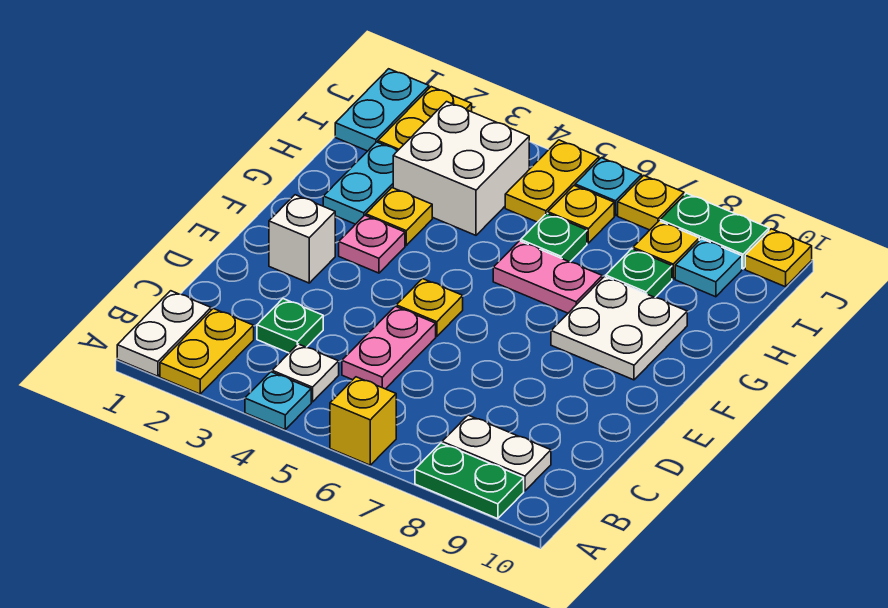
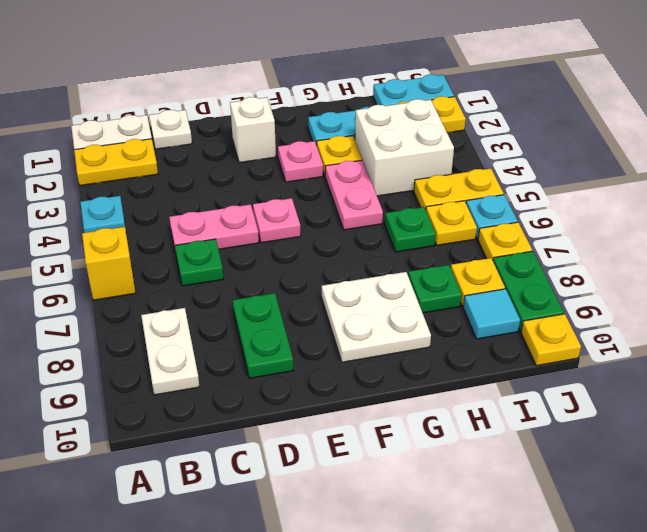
green 1x2 plate [415,443,524,519] -> green 1x2 plate moved to [233,293,293,378]
white 1x1 plate [272,344,339,402] -> white 1x1 plate moved to [149,110,192,149]
green 1x1 plate [257,299,323,353] -> green 1x1 plate moved to [175,239,224,286]
yellow 1x1 plate [396,279,463,337] -> pink 1x1 plate [253,198,301,243]
pink 1x2 plate [493,241,602,313] -> pink 1x2 plate moved to [325,160,383,230]
cyan 1x1 plate [675,239,742,297] -> cyan 1x1 tile [463,289,520,339]

